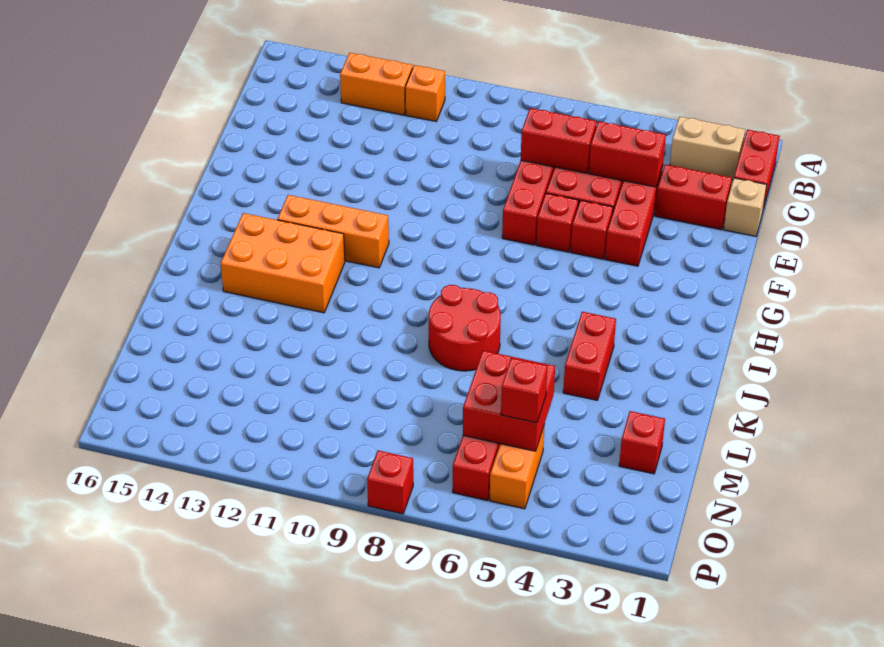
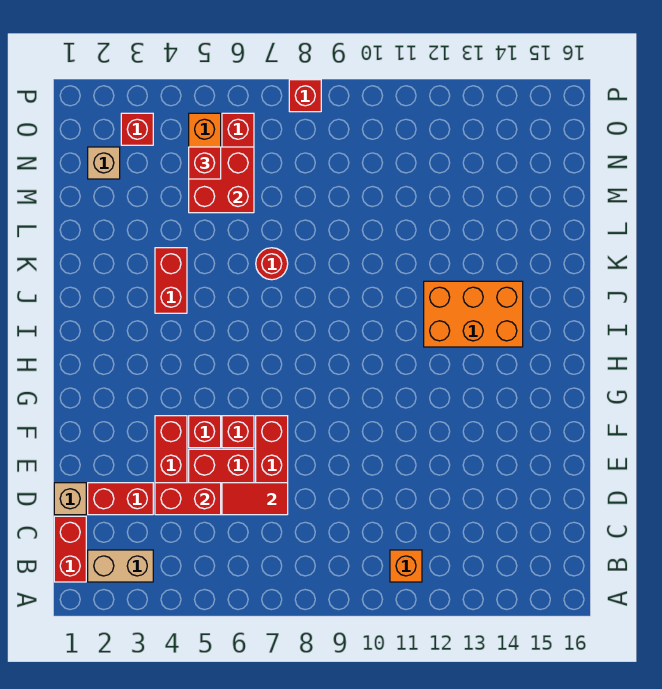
orange 1x2 brick [340,53,413,115] -> none
red 1x2 brick [521,108,597,173] -> red 1x2 tile [222,483,288,515]
orange 1x3 brick [277,195,389,268] -> none
red 2x2 round brick [429,285,501,371] -> red 1x1 round brick [256,248,288,280]
red 1x1 brick [619,411,665,474] -> red 1x1 brick moved to [121,113,153,145]
none -> tan 1x1 brick [88,147,120,179]

